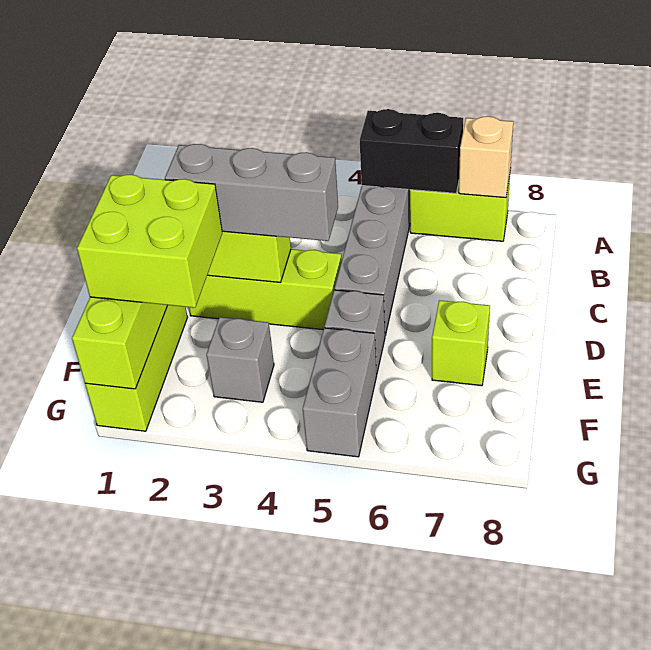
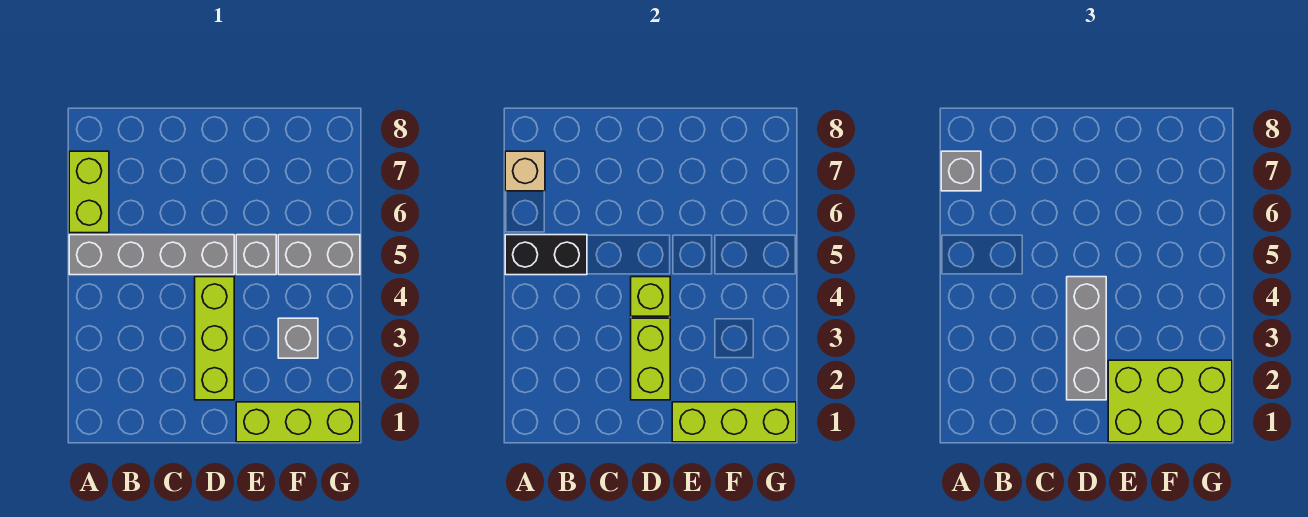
black 1x2 brick [360,109,463,193] -> black 1x2 brick turned to [505,235,587,275]
none -> grey 1x1 brick [941,151,981,191]
lime 2x2 brick [77,175,222,308] -> lime 2x3 brick [1108,360,1232,442]
lime 1x1 brick [432,300,490,386] -> lime 1x1 brick moved to [631,277,670,316]

